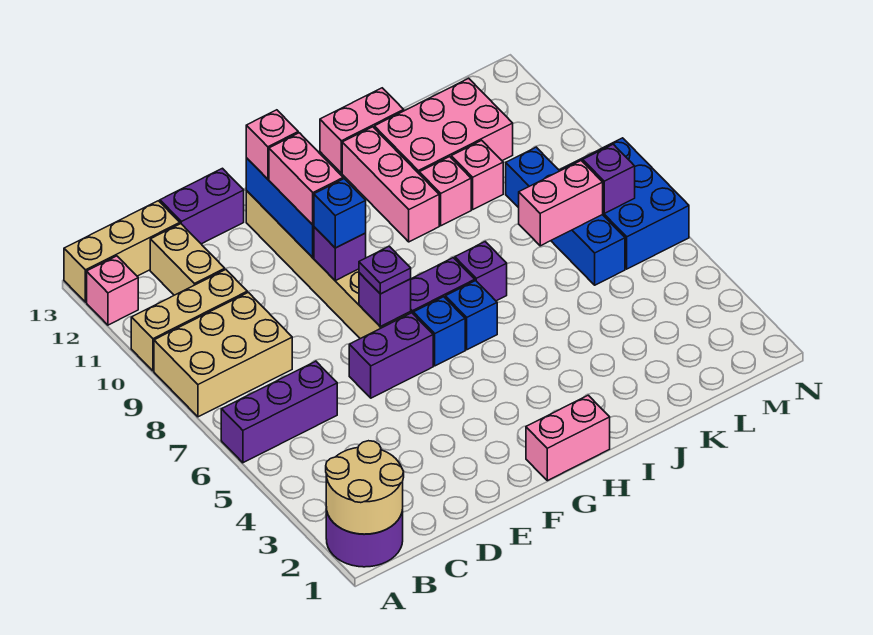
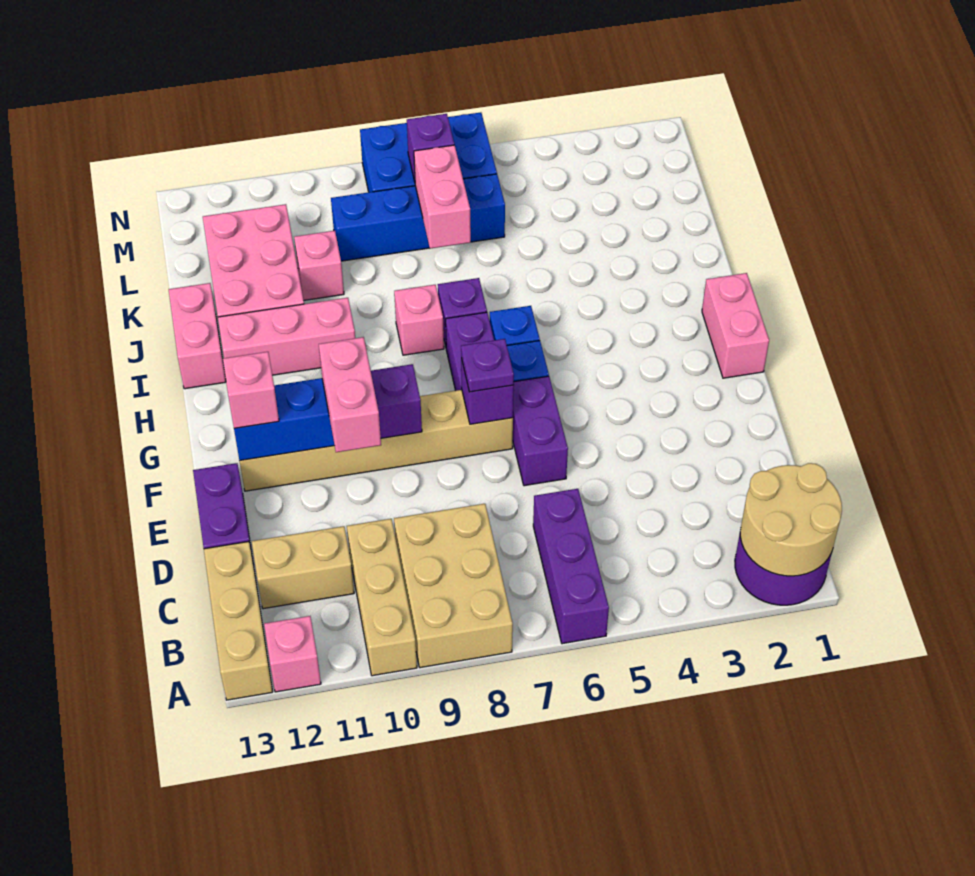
blue 1x1 brick [314,179,366,248] -> none
pink 1x2 brick [269,133,343,225] -> pink 1x2 brick turned to [319,337,381,452]
pink 1x1 brick [419,157,471,226] -> pink 1x1 brick moved to [394,285,444,355]

